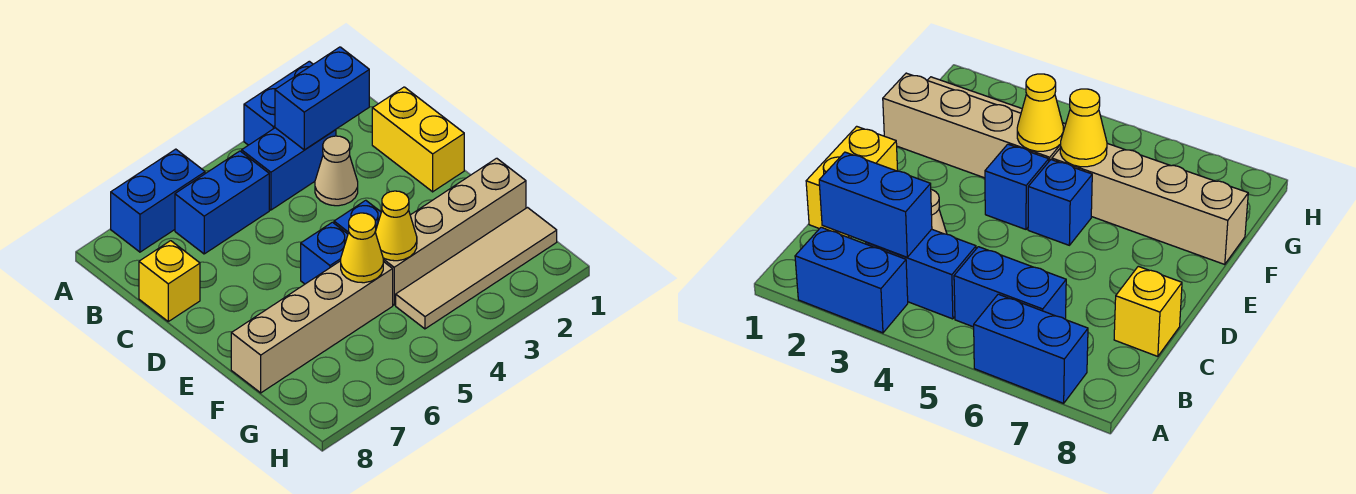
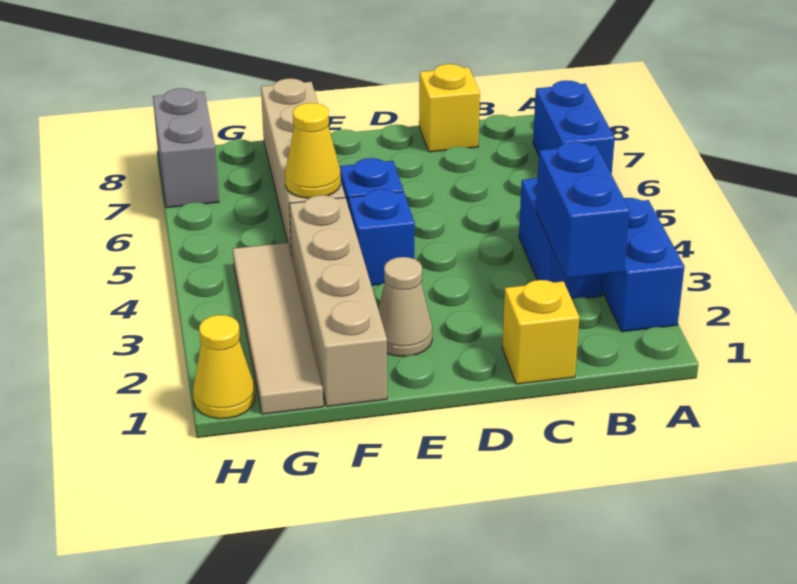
blue 1x2 brick [175,151,269,254] -> none
yellow 1x2 brick [372,87,464,192] -> yellow 1x1 brick [502,280,580,384]
tan 1x1 cone [315,136,358,206] -> tan 1x1 cone moved to [378,257,432,356]
yellow 1x1 cone [375,191,417,261] -> yellow 1x1 cone moved to [193,315,255,419]
none -> grey 1x2 brick [153,88,219,208]

